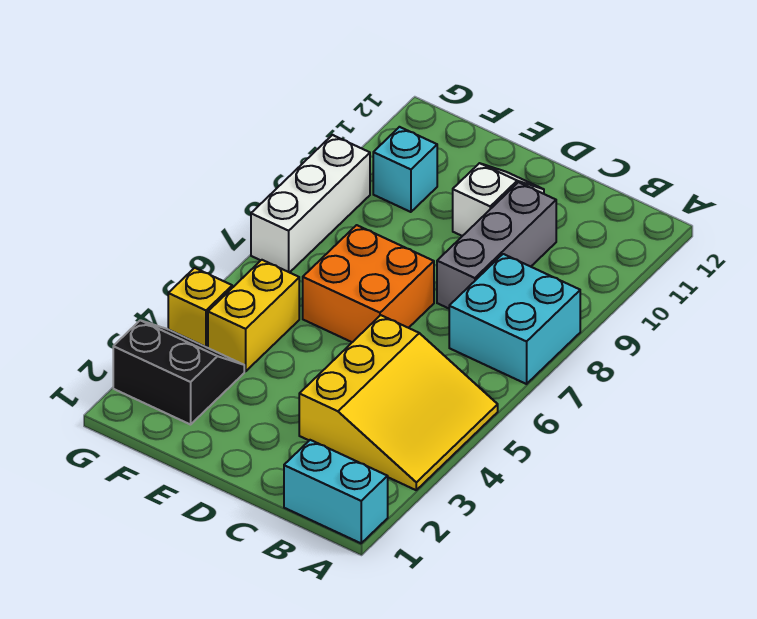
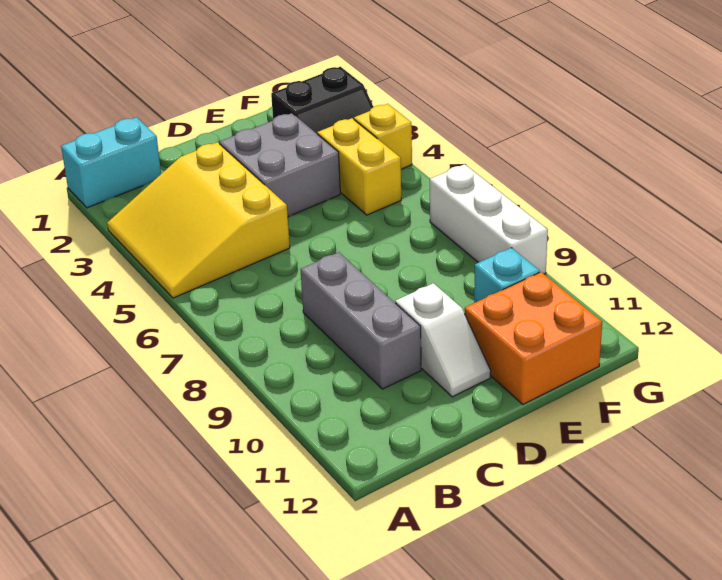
cyan 2x2 brick [449,254,580,384] -> none
none -> grey 2x2 brick [220,113,340,217]
orange 2x2 brick [303,225,434,342] -> orange 2x2 brick moved to [465,272,602,405]

